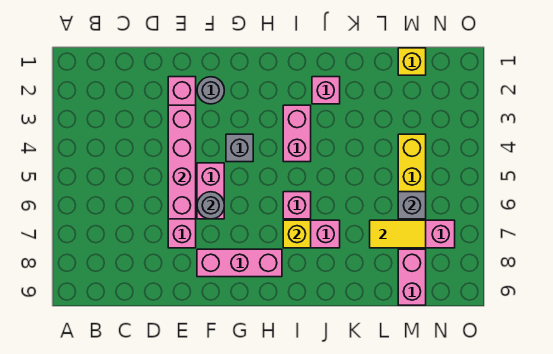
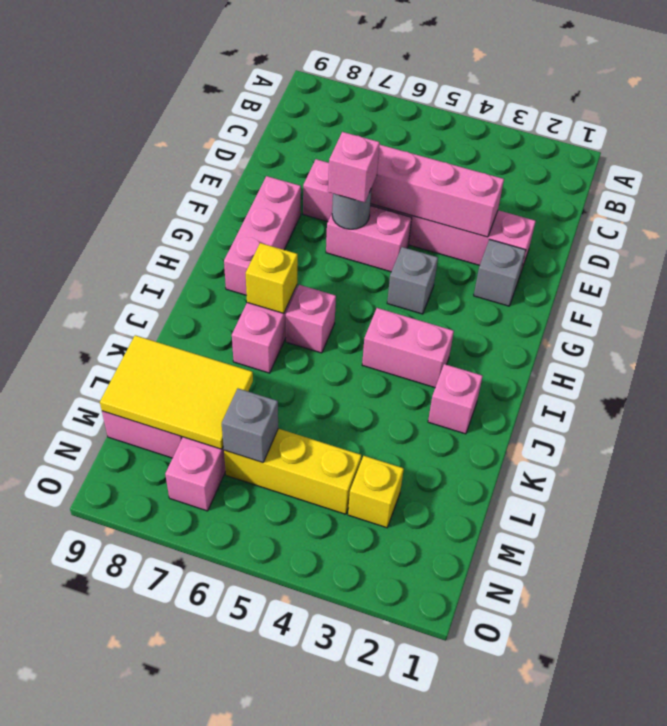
grey 1x1 round brick [197,77,224,104] -> grey 1x1 brick [474,240,526,306]
none -> pink 1x1 brick [328,132,380,203]
yellow 1x2 tile [370,220,426,248] -> yellow 2x3 tile [100,335,253,449]
yellow 1x1 brick [398,48,426,75] -> yellow 1x1 brick moved to [348,456,404,528]

